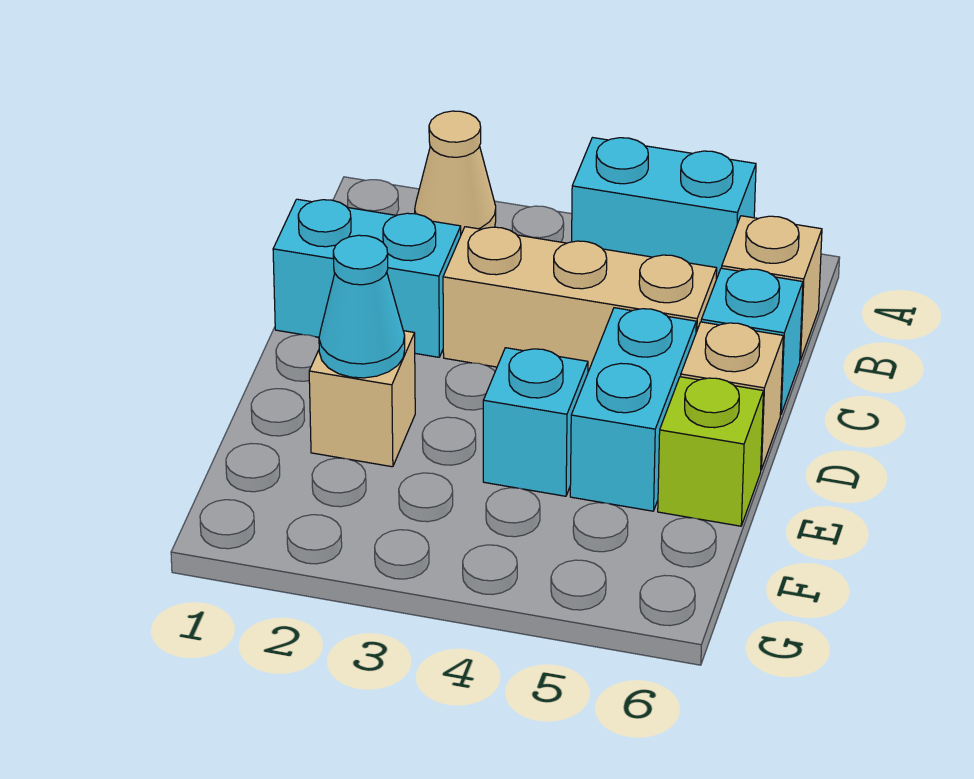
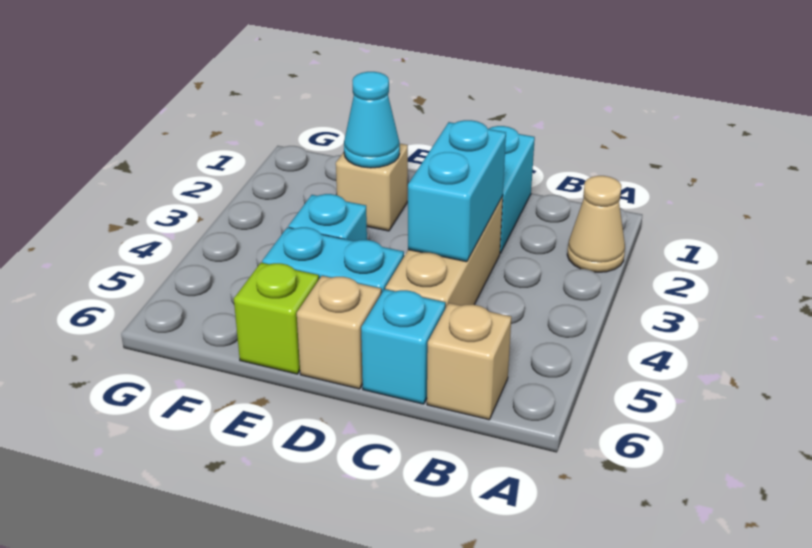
cyan 1x2 brick [572,138,756,279] -> cyan 1x2 brick moved to [408,120,506,262]

